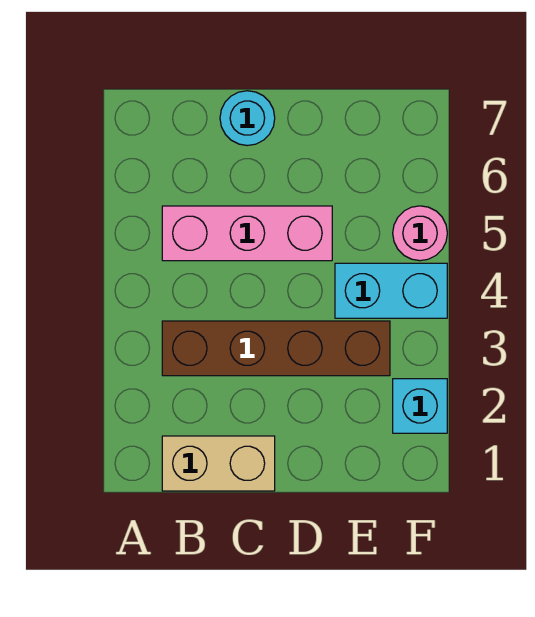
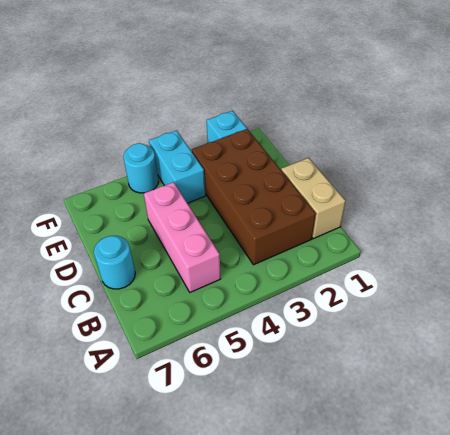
brown 1x4 brick [162,321,390,376] -> brown 2x4 brick [192,129,316,265]
pink 1x1 round brick [393,206,447,261] -> cyan 1x1 round brick [123,143,158,193]

